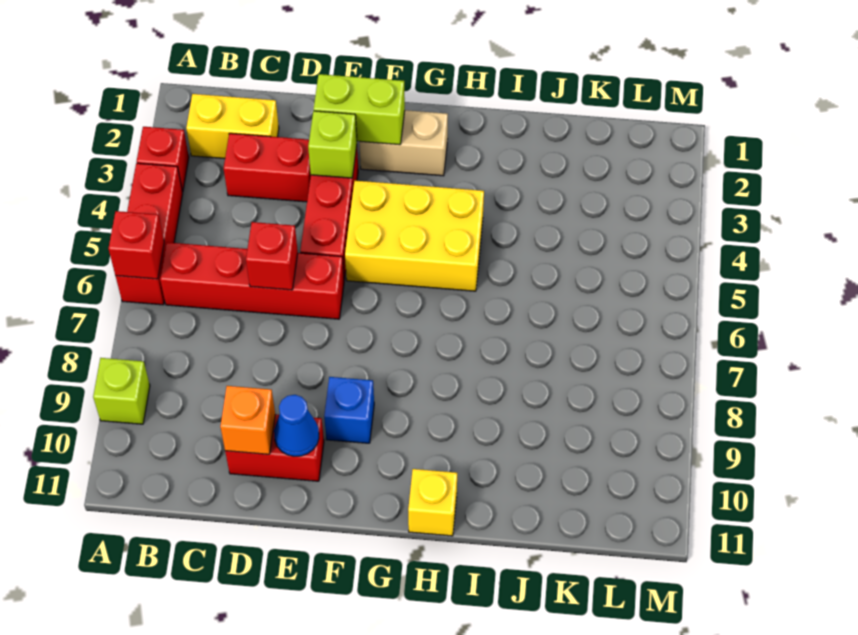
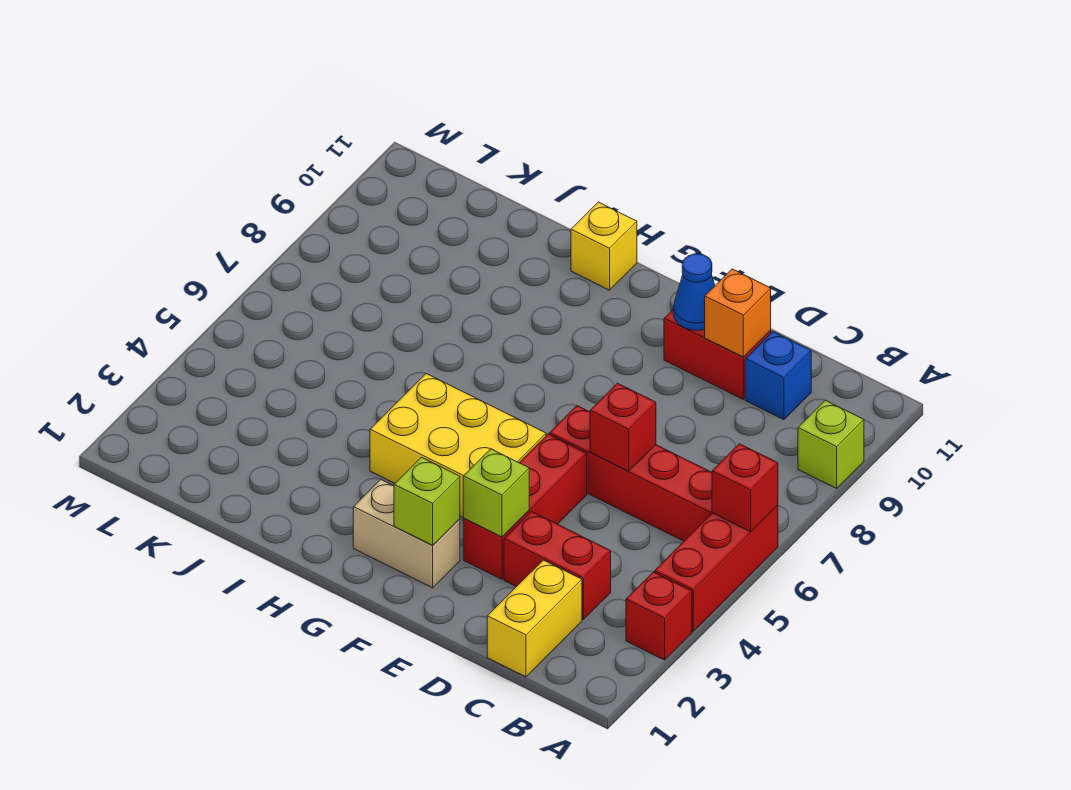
yellow 1x2 brick [186,94,279,159] -> yellow 1x2 brick turned to [487,560,582,677]
lime 1x2 brick [314,74,405,145] -> lime 1x1 brick [394,457,460,545]
blue 1x1 brick [324,377,374,443] -> blue 1x1 brick moved to [745,332,811,420]

